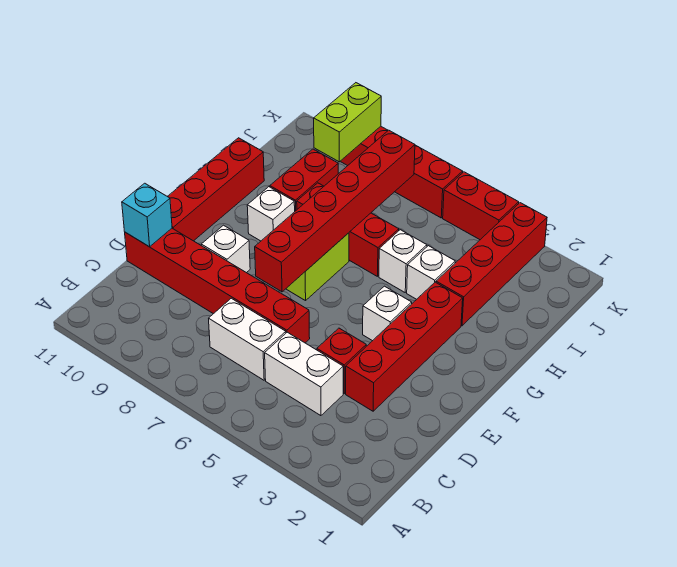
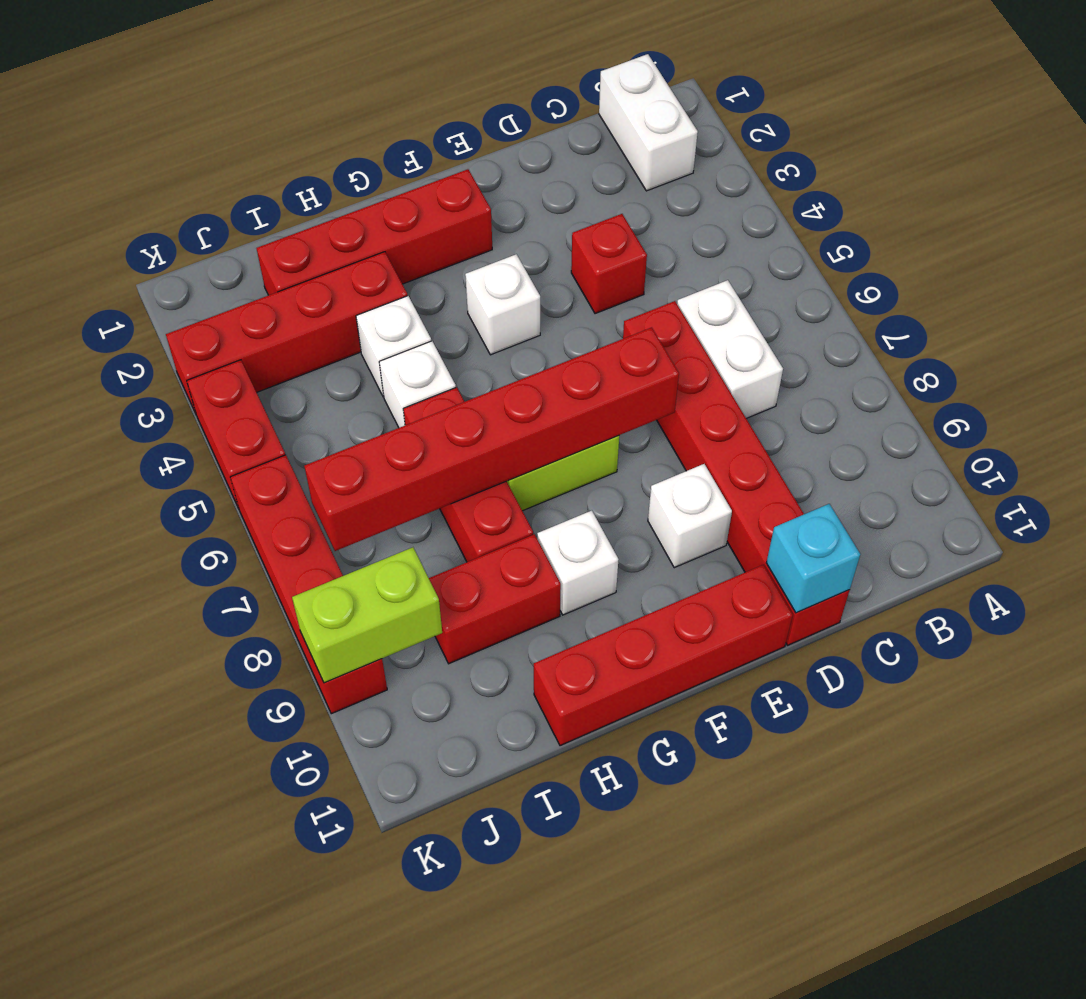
white 1x2 brick [265,332,343,416] -> white 1x2 brick moved to [599,54,698,191]
red 1x4 brick [346,282,463,411] -> red 1x4 brick moved to [256,169,492,295]

